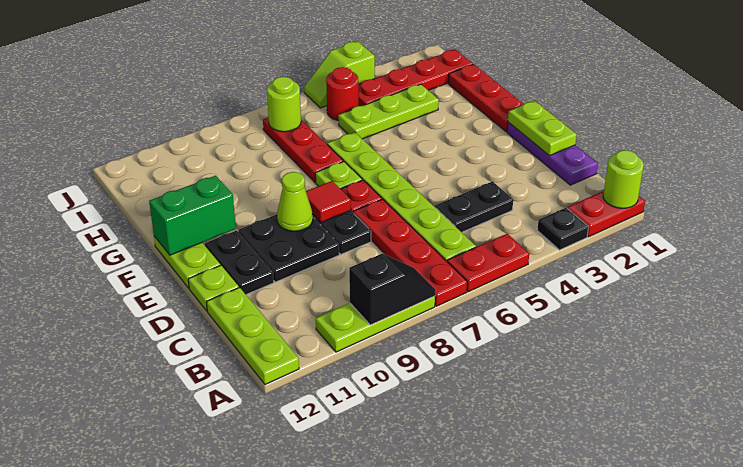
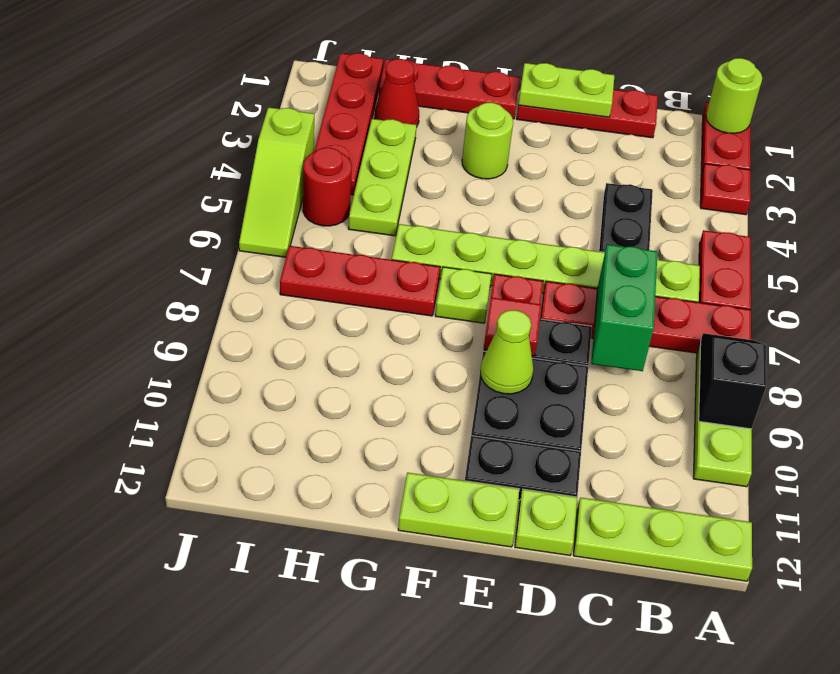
black 1x1 plate [537,208,589,250] -> red 1x1 plate [700,164,751,215]
purple 1x3 plate [507,122,598,185] -> red 1x3 plate [516,90,658,138]
green 1x2 brick [149,176,236,255] -> green 1x2 brick moved to [591,244,657,371]
none -> red 1x1 cone [375,59,419,127]
lime 1x1 round brick [267,77,301,132] -> lime 1x1 round brick moved to [462,103,513,179]
lime 1x2 slope [304,41,375,108] -> lime 1x3 slope [239,107,314,257]

